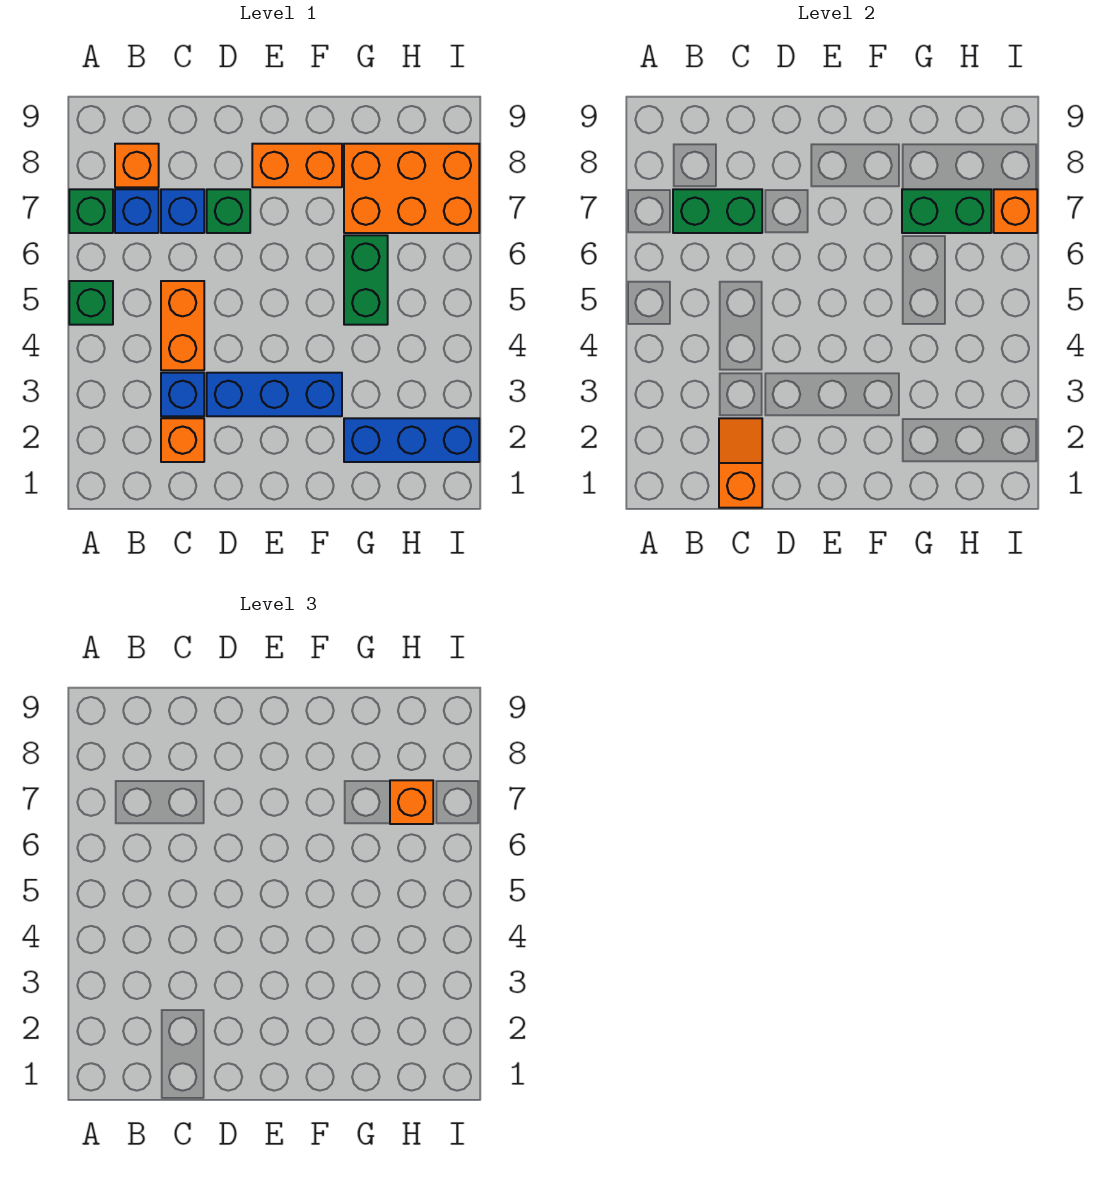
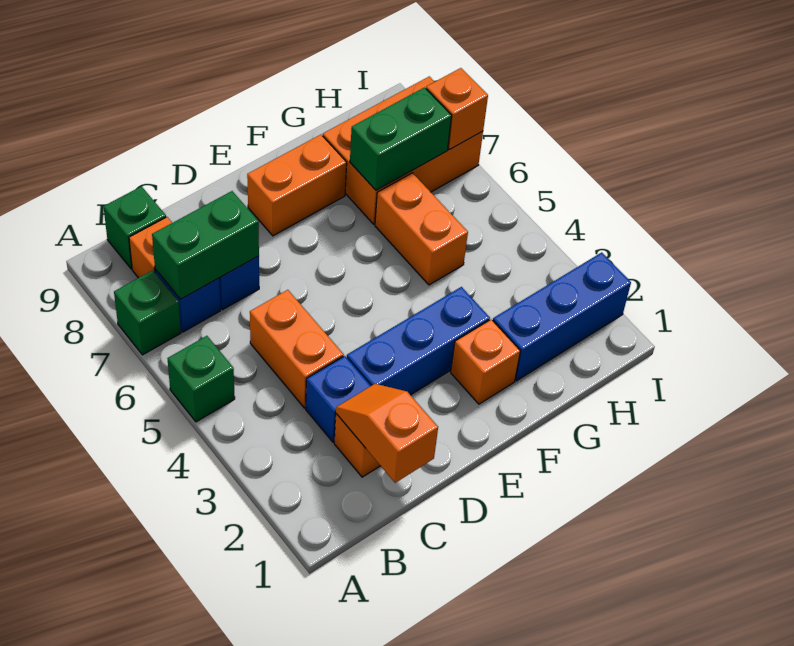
green 1x1 brick [207,189,250,233] -> green 1x1 brick moved to [103,186,166,269]
green 1x2 brick [344,235,388,325] -> orange 1x2 brick [375,173,468,285]
orange 1x1 brick [390,780,433,824] -> orange 1x1 brick moved to [451,319,520,404]

